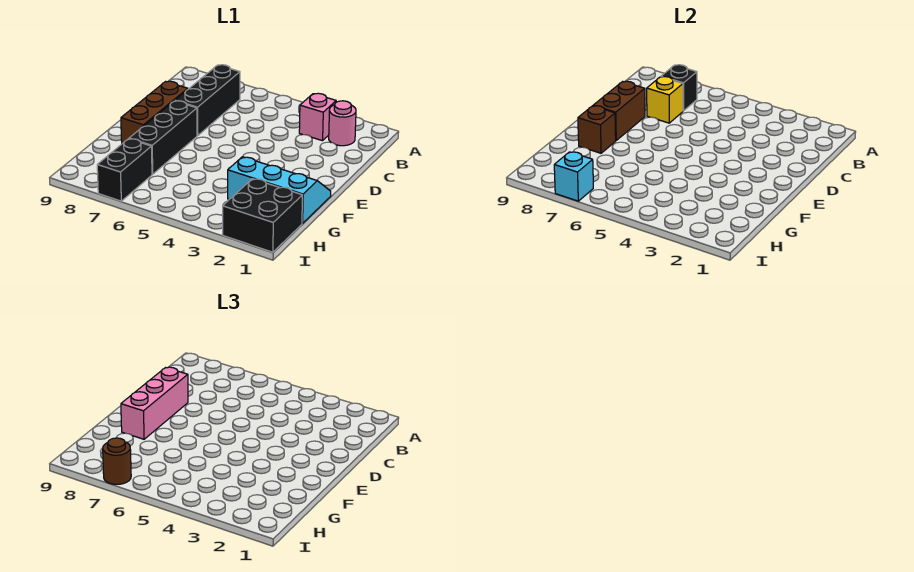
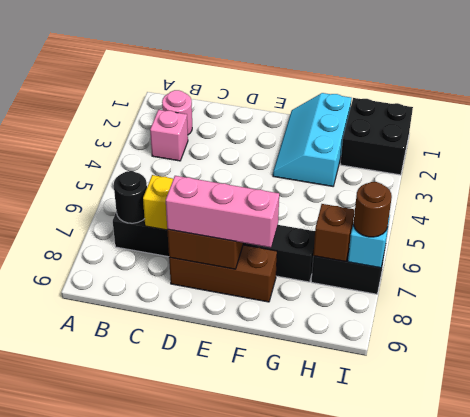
black 1x1 brick [661,65,697,111] -> black 1x1 round brick [114,171,147,223]
brown 1x1 brick [578,106,616,153] -> brown 1x1 brick moved to [313,204,355,262]

